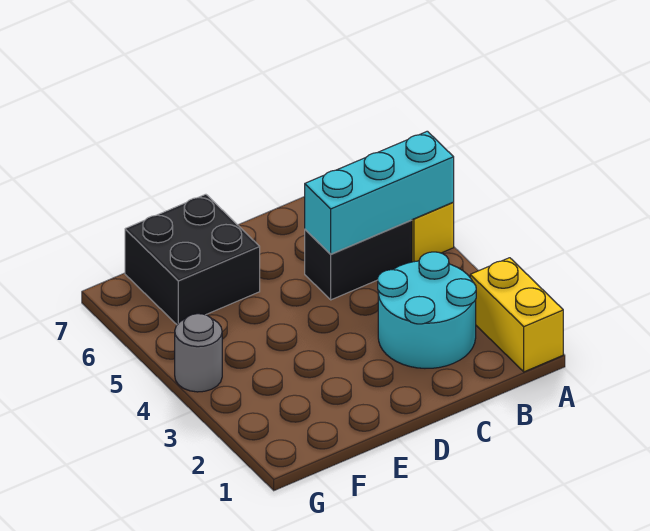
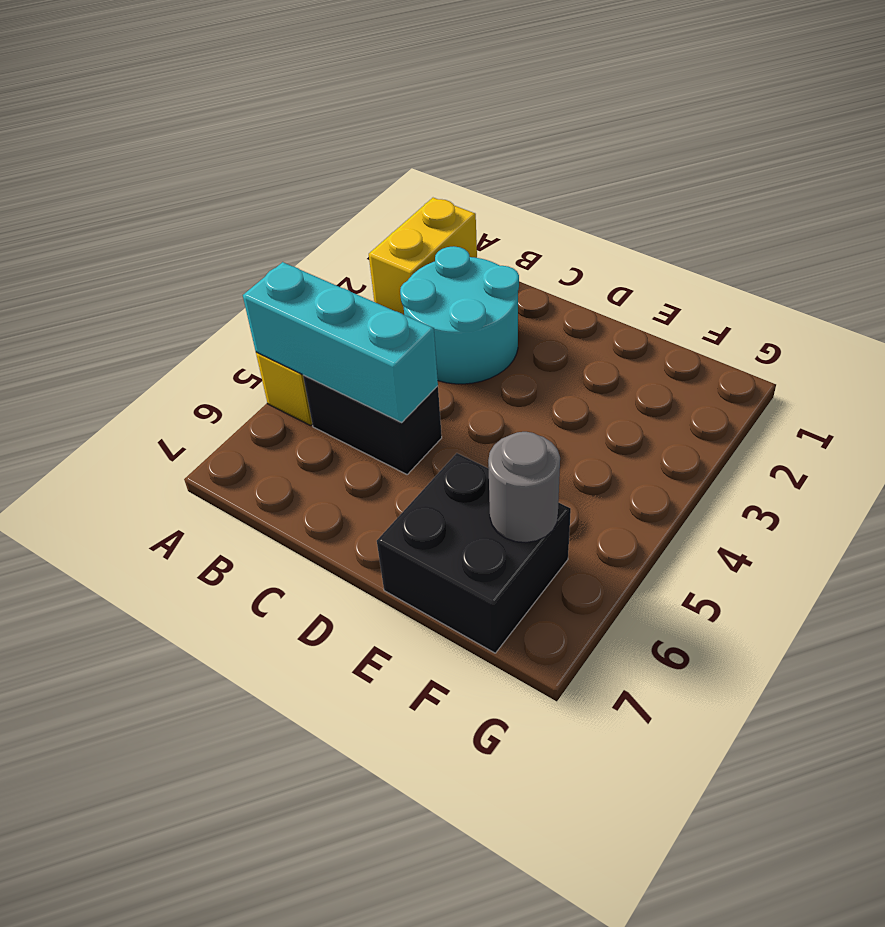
grey 1x1 round brick [175,314,222,392] -> grey 1x1 round brick moved to [488,432,560,543]

